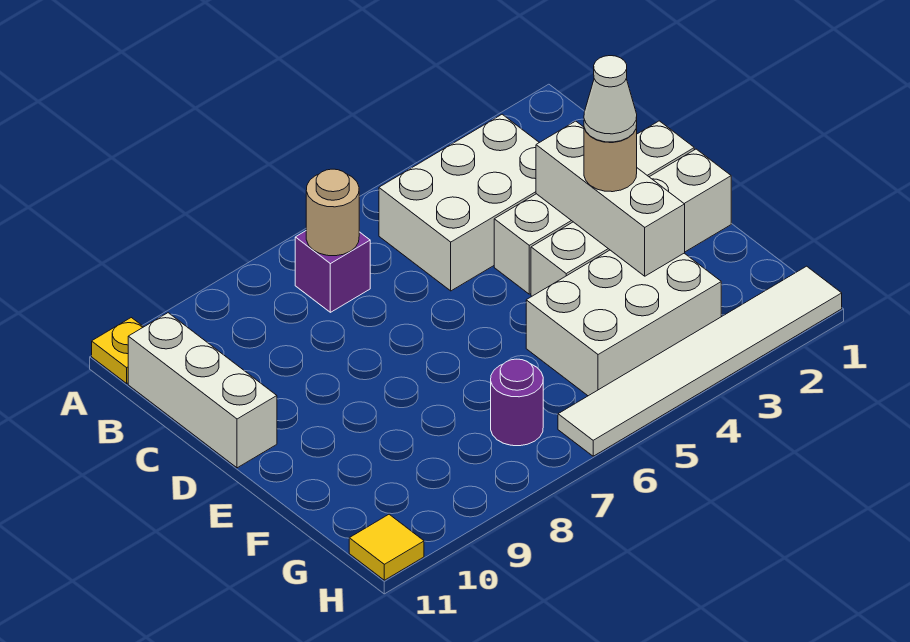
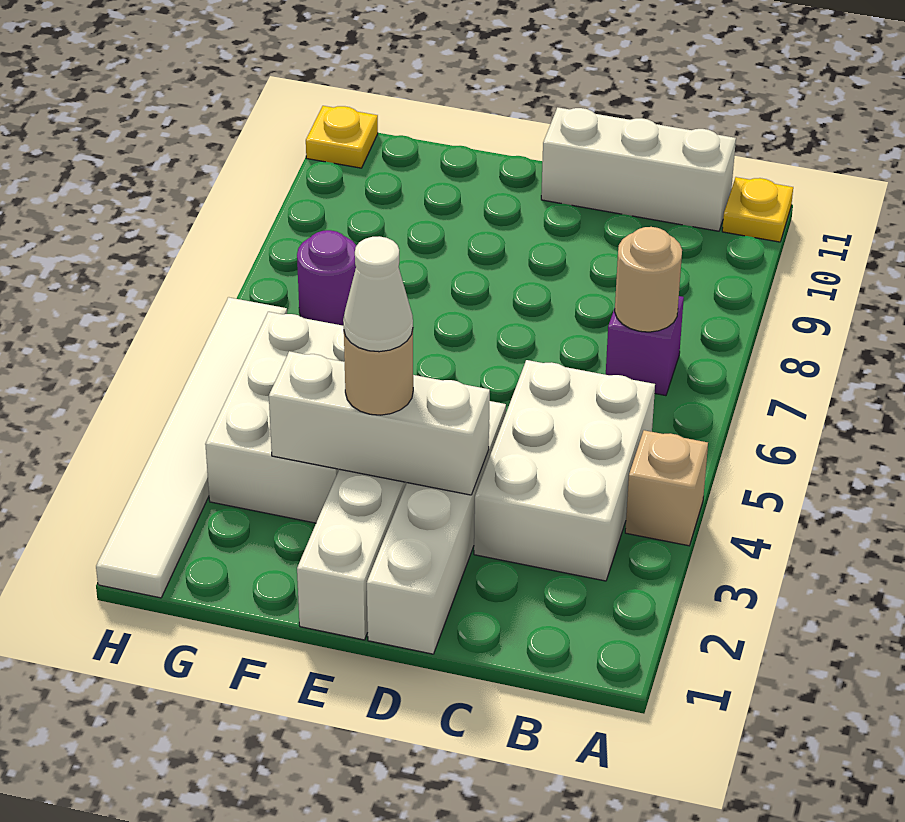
none -> tan 1x1 brick [625,430,708,546]
yellow 1x1 tile [349,514,424,580] -> yellow 1x1 plate [306,106,378,168]

